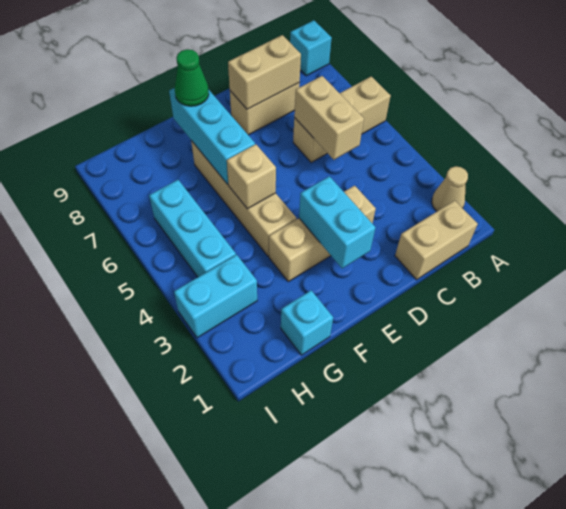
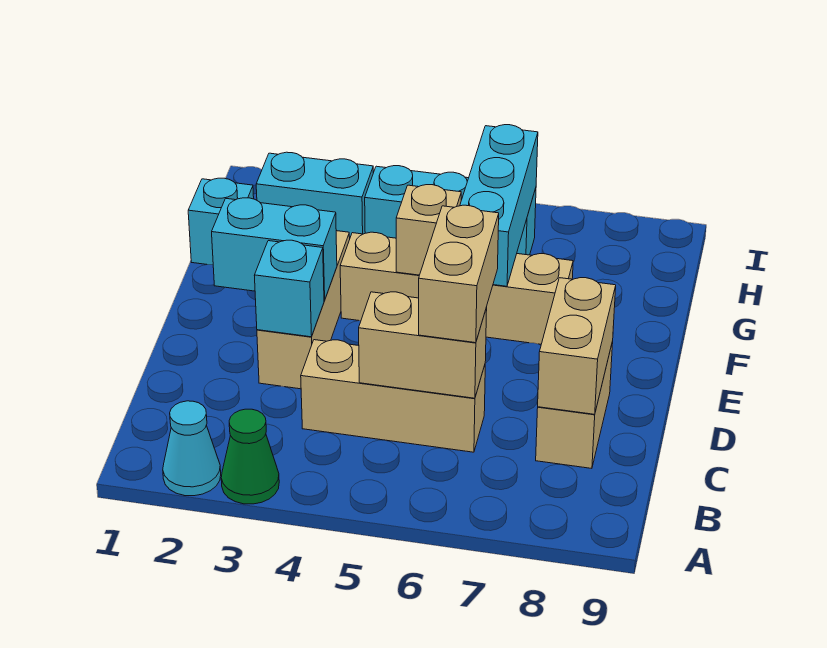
tan 1x1 cone [432,166,468,211] -> cyan 1x1 cone [163,401,221,496]
tan 1x3 brick [293,77,391,162] -> tan 1x3 brick turned to [301,340,485,452]
cyan 1x1 brick [290,20,332,76] -> cyan 1x1 brick moved to [254,240,324,337]
tan 1x2 brick [395,200,478,280] -> tan 1x2 brick moved to [419,205,499,343]
cyan 1x3 brick [169,88,255,184] -> cyan 1x3 brick turned to [460,125,538,286]
green 1x1 cone [175,49,209,106] -> green 1x1 cone moved to [221,409,279,504]
cyan 1x2 brick [174,255,257,338] -> cyan 1x2 brick turned to [256,152,373,237]

